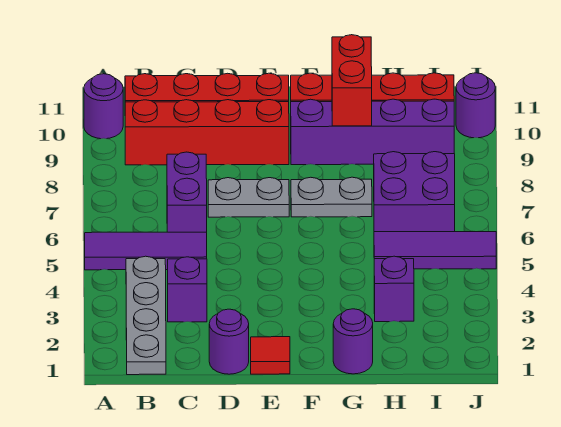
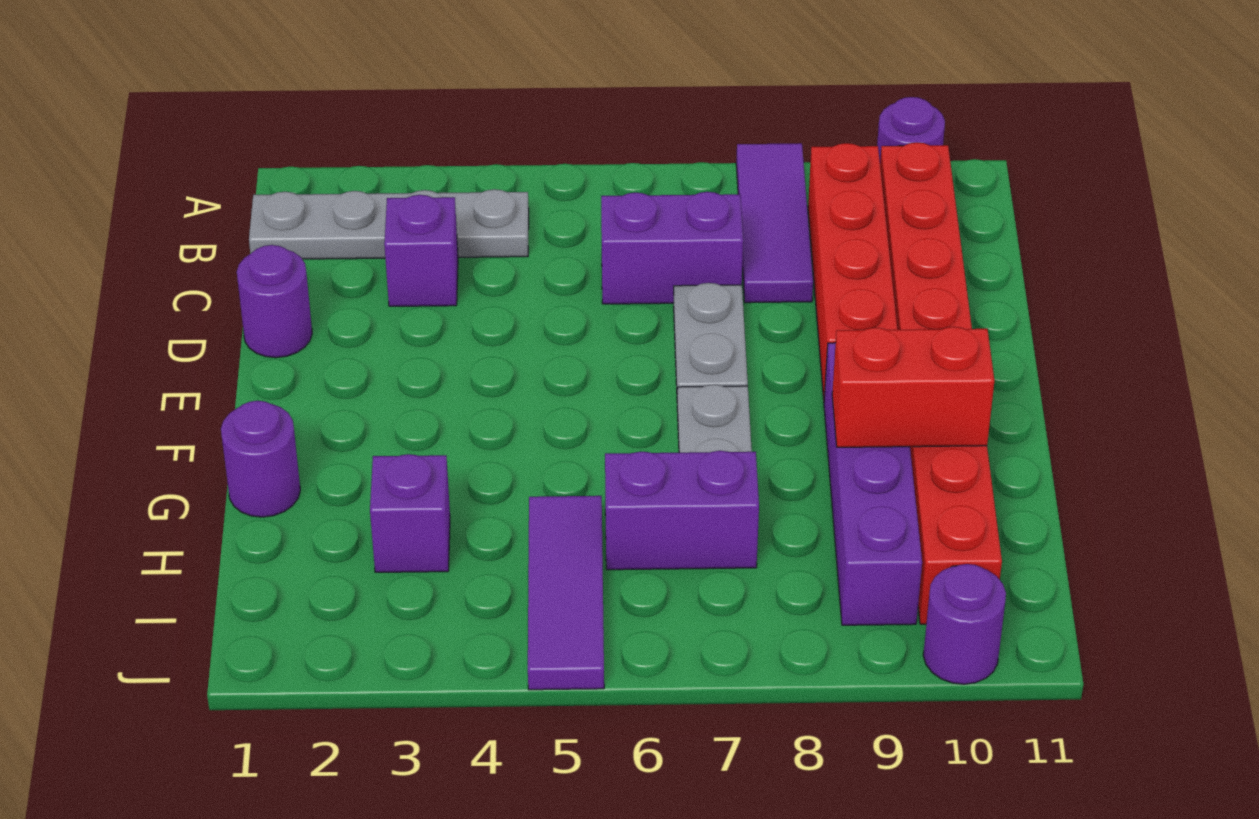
purple 1x3 tile [85,232,207,270] -> purple 1x3 tile moved to [736,143,813,303]
red 1x1 tile [251,337,290,374] -> none
purple 2x2 brick [374,152,455,232] -> purple 1x2 brick [605,451,759,570]

